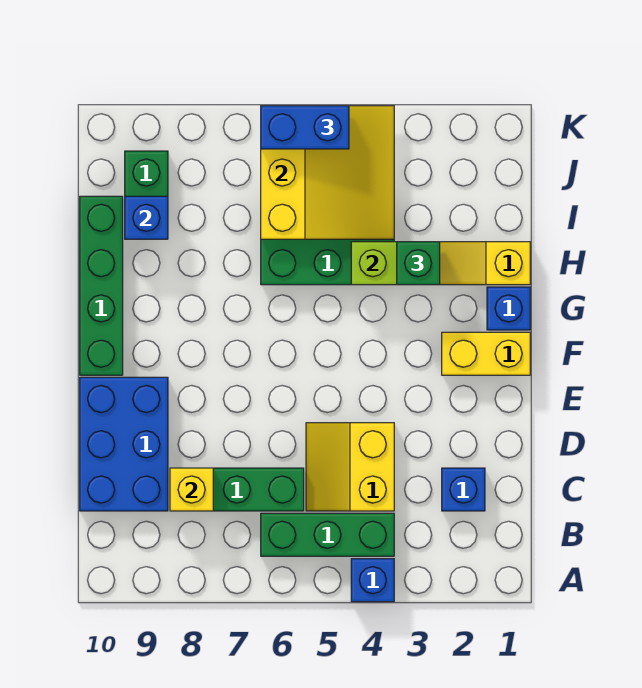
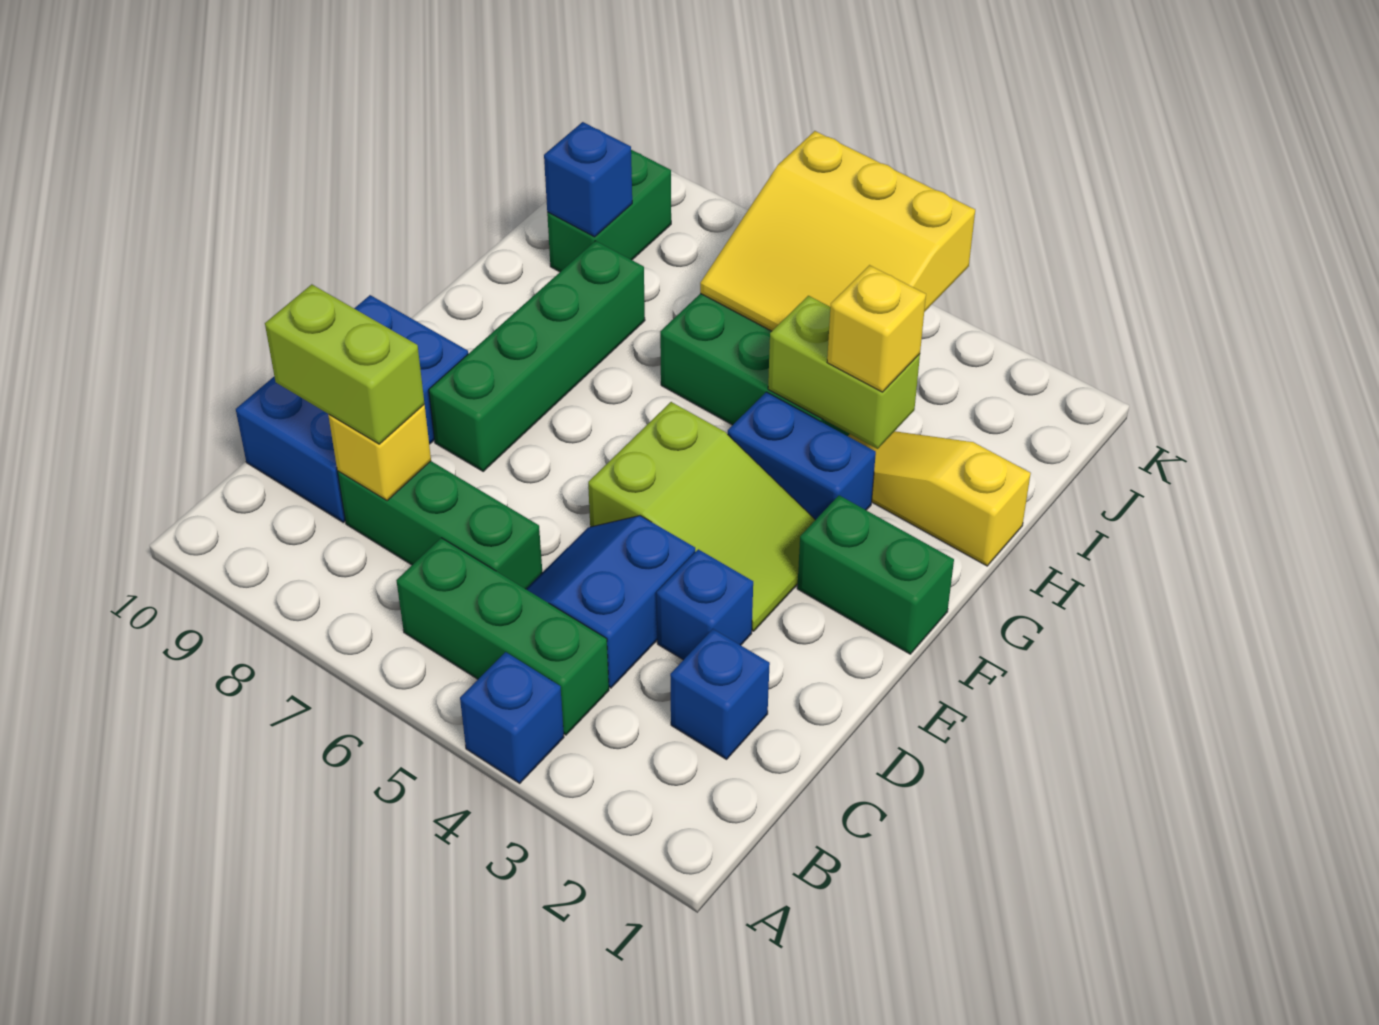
yellow 2x2 slope [306,423,394,511] -> blue 2x2 slope [526,516,695,688]
none -> lime 1x2 brick [265,284,424,444]
none -> lime 2x3 slope [588,402,815,631]
yellow 1x2 brick [442,332,530,375] -> green 1x2 brick [797,495,954,654]
green 1x4 brick [80,196,123,375] -> green 1x4 brick moved to [429,241,645,471]
blue 1x1 brick [487,287,530,330] -> blue 1x1 brick moved to [657,549,753,660]
green 1x1 brick [397,242,440,285] -> yellow 1x1 brick [827,265,926,392]
yellow 3x3 slope [261,106,394,239] -> yellow 3x3 slope turned to [700,131,975,331]
blue 1x2 brick [261,106,349,149] -> blue 1x2 brick moved to [728,392,876,520]

